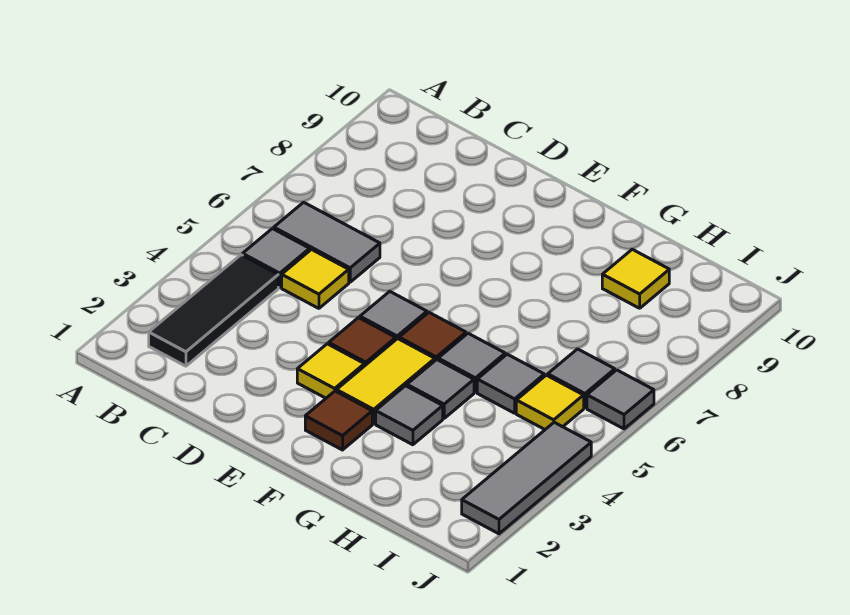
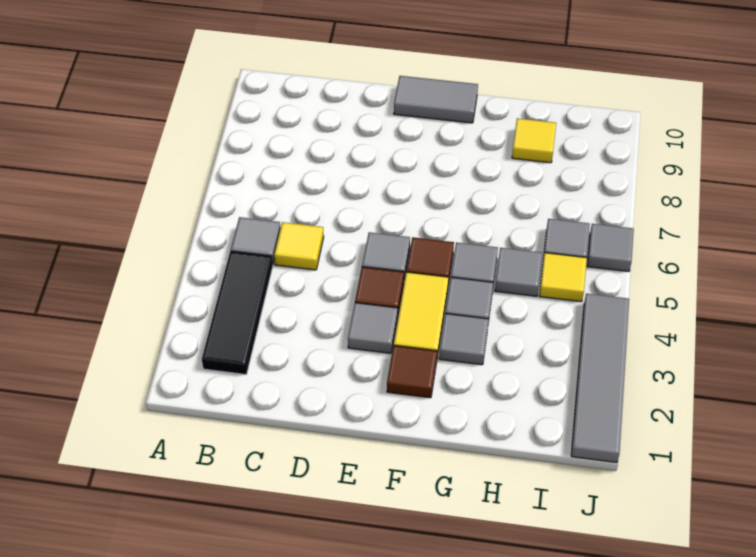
grey 1x2 tile [274,202,380,282] -> grey 1x2 tile moved to [394,76,478,123]
yellow 1x1 tile [297,344,364,398] -> grey 1x1 tile [348,303,398,353]
grey 1x3 tile [462,422,591,534] -> grey 1x4 tile [571,293,629,463]

